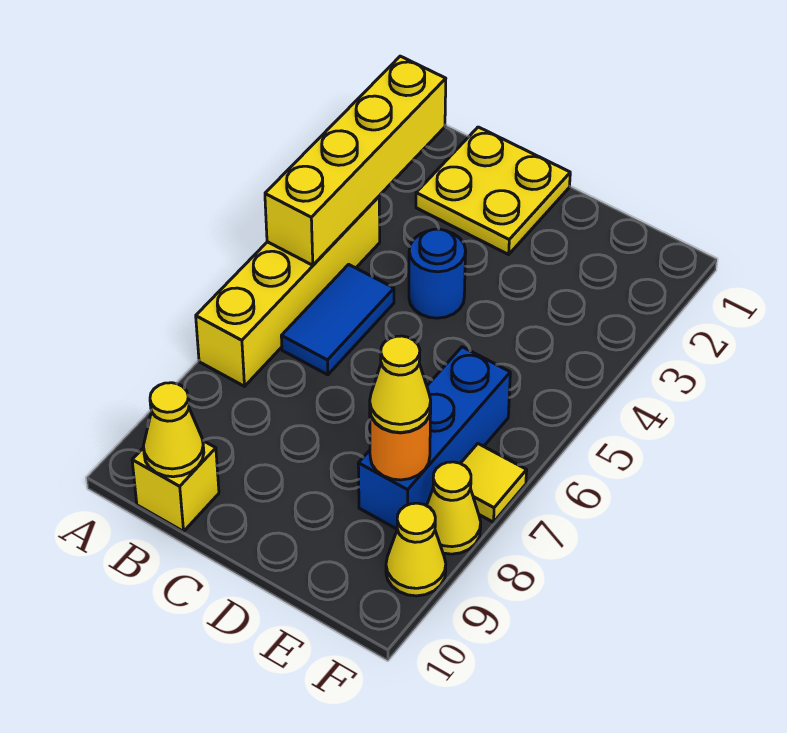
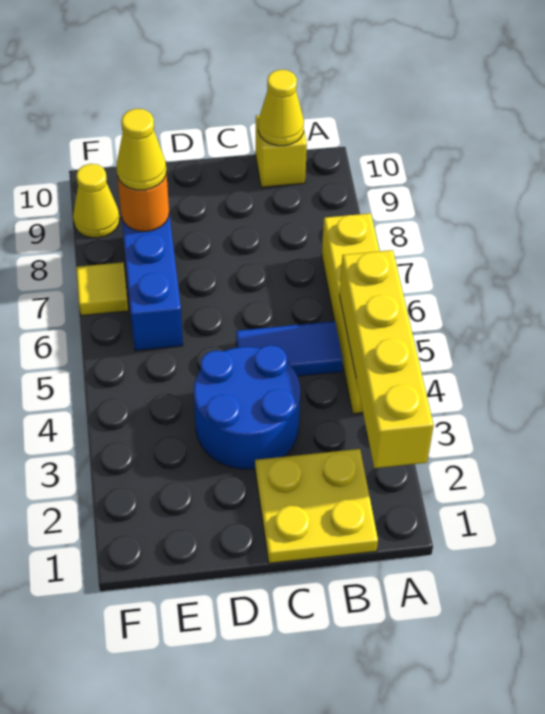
blue 1x2 tile [281,264,394,375] -> blue 1x2 tile turned to [236,321,343,376]
blue 1x1 round brick [409,229,466,318] -> blue 2x2 round brick [194,345,300,469]
yellow 1x1 cone [427,462,481,554] -> none

